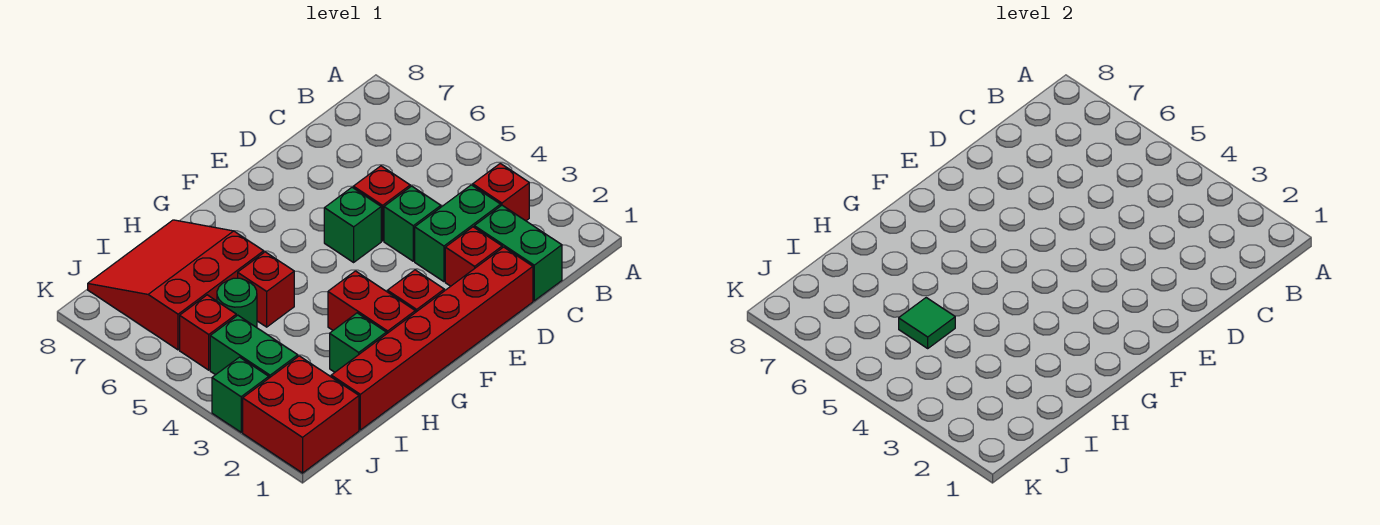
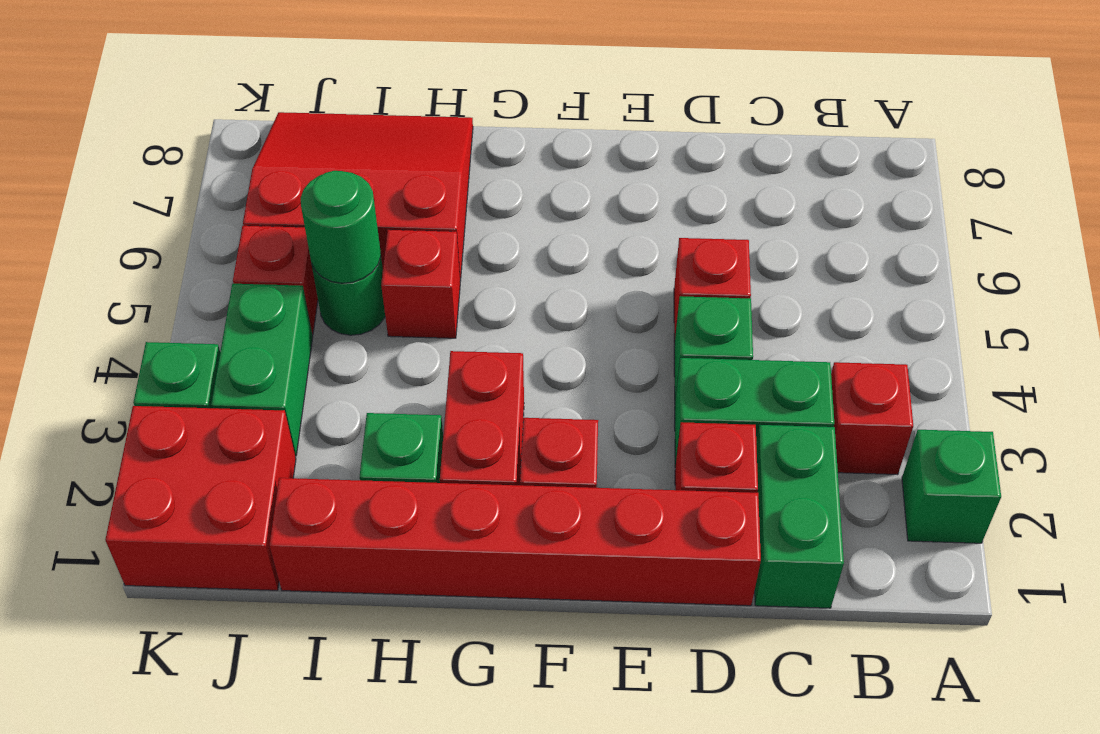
green 1x1 brick [324,187,381,262] -> green 1x1 brick moved to [902,430,1001,543]
green 1x1 tile [899,298,955,348] -> green 1x1 round brick [301,171,381,283]

